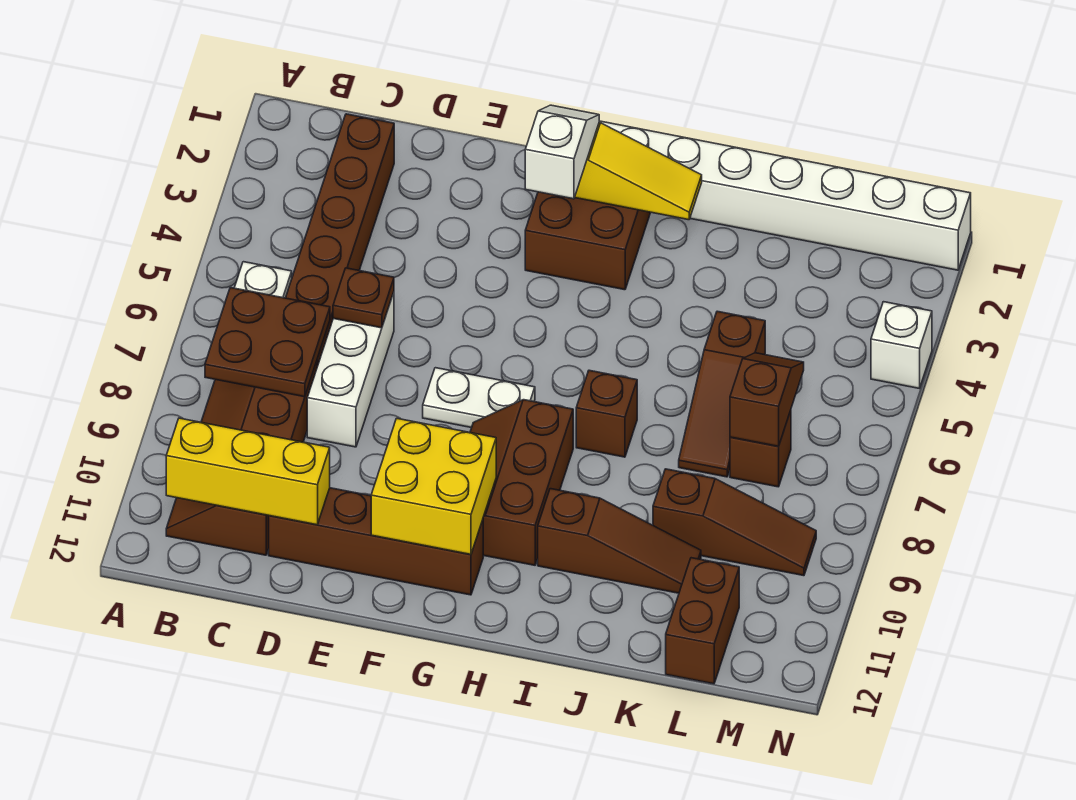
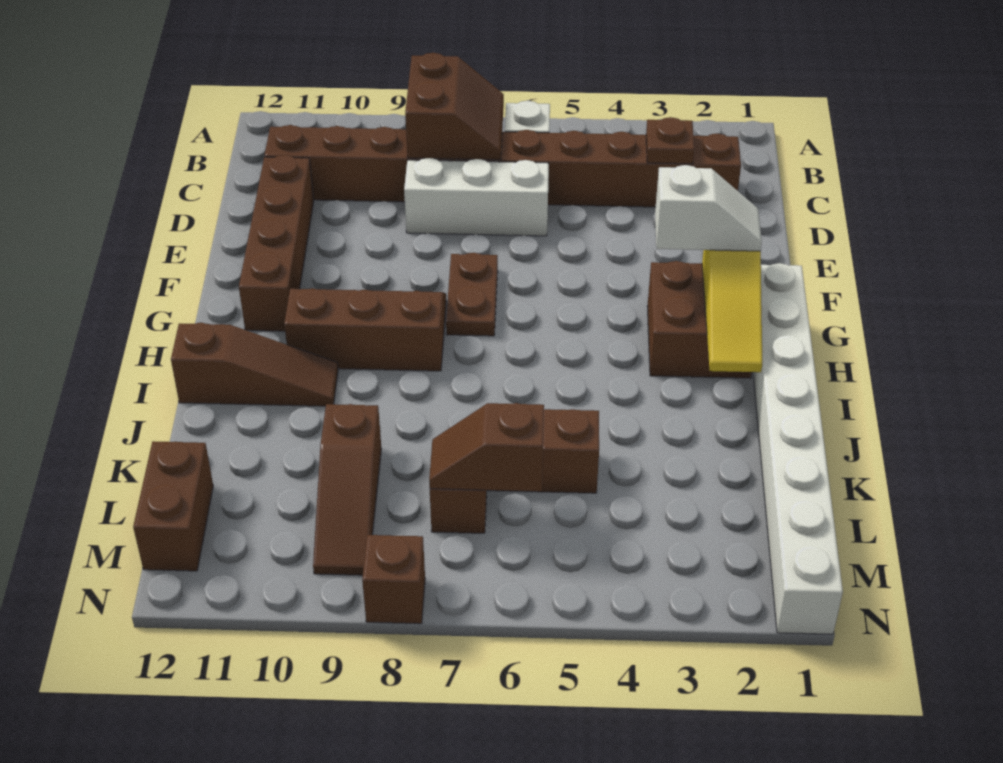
brown 2x2 plate [205,288,330,397] -> brown 2x2 slope [405,53,504,160]
yellow 1x3 brick [166,418,330,525] -> none
brown 1x1 plate [333,268,394,328] -> brown 1x1 plate moved to [646,117,694,164]
white 1x2 plate [423,368,535,428] -> brown 1x2 plate [446,253,498,336]
yellow 2x2 brick [371,418,496,554] -> none
brown 1x1 brick [576,370,637,457] -> brown 1x1 brick moved to [362,535,425,624]
brown 1x3 slope [538,489,701,593] -> brown 1x3 slope turned to [171,323,338,406]
brown 1x2 slope [730,353,804,446] -> brown 1x2 slope turned to [429,403,544,491]
brown 1x2 brick [666,558,739,684] -> brown 1x2 brick turned to [133,441,213,571]
white 1x1 brick [871,302,932,388] -> none

